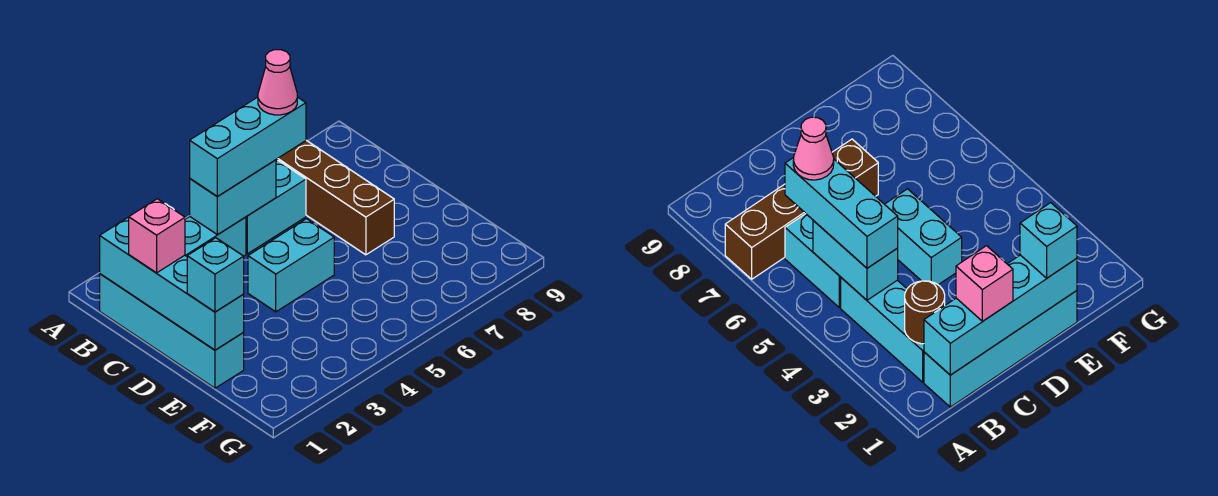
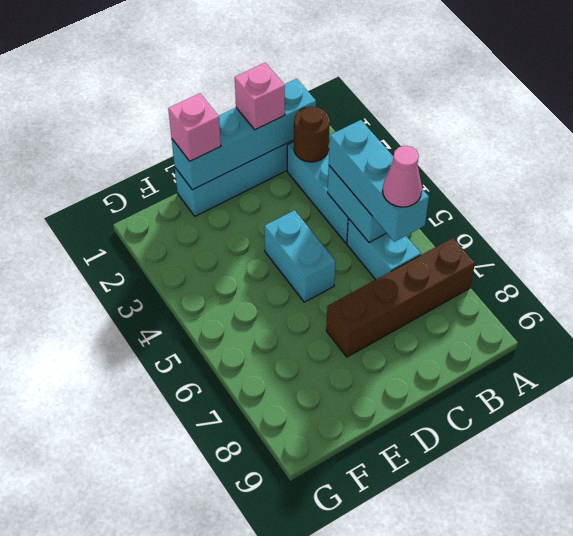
cyan 1x1 brick [187,238,244,312] -> pink 1x1 brick [168,93,221,161]

